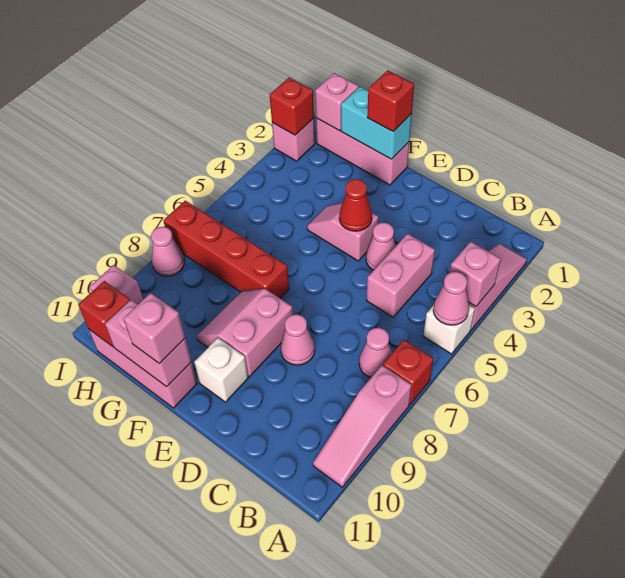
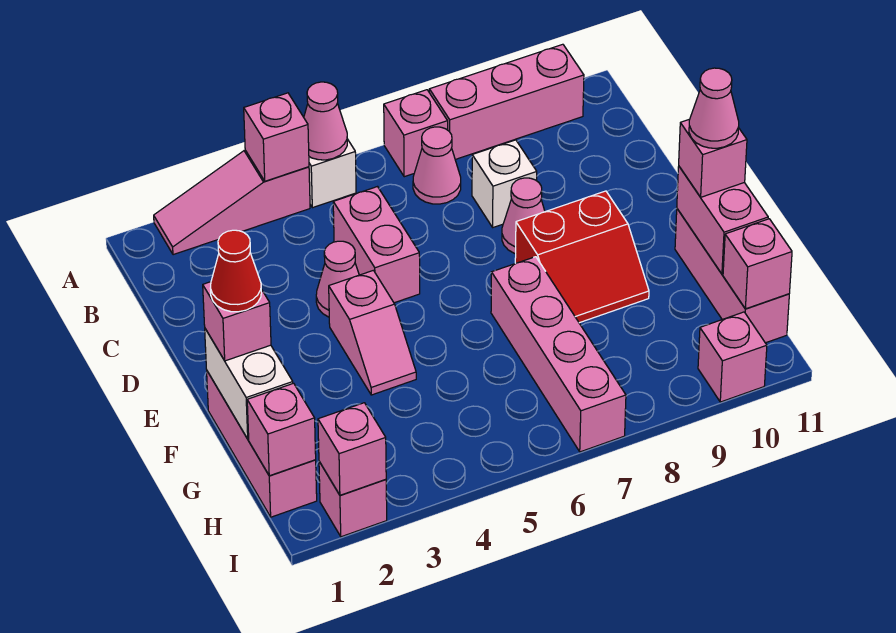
red 1x1 brick [383,340,433,404] -> pink 1x1 brick [384,90,448,177]
pink 1x3 slope [313,366,412,487] -> pink 1x3 brick [429,44,584,160]
pink 1x2 brick [366,234,435,317] -> pink 1x2 brick turned to [333,187,420,303]
red 1x1 cone [339,179,372,231] -> red 1x1 cone moved to [210,230,261,312]
pink 2x2 slope [197,289,293,377] -> red 2x2 slope [515,191,649,323]
white 1x1 brick [194,338,248,402] -> white 1x1 brick moved to [472,140,537,227]
cyan 1x2 brick [341,87,412,159] -> white 1x2 brick [205,329,293,439]
red 1x1 brick [367,70,414,132] -> pink 1x1 brick [203,282,271,361]
red 1x4 brick [163,201,289,298] -> pink 1x4 brick [491,257,626,452]
red 1x1 brick [78,281,130,347] -> pink 1x1 brick [723,219,792,309]
red 1x1 brick [270,78,314,135] -> pink 1x1 brick [318,403,386,495]
pink 1x1 cone [151,227,184,276] -> pink 1x1 cone moved to [689,68,739,148]

